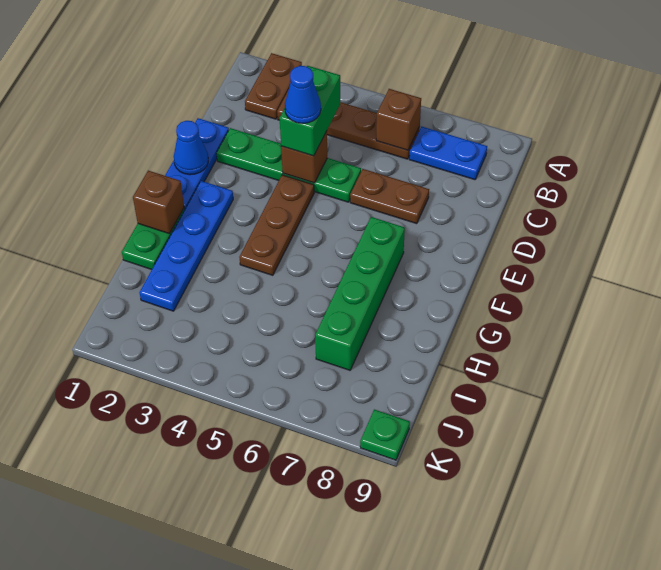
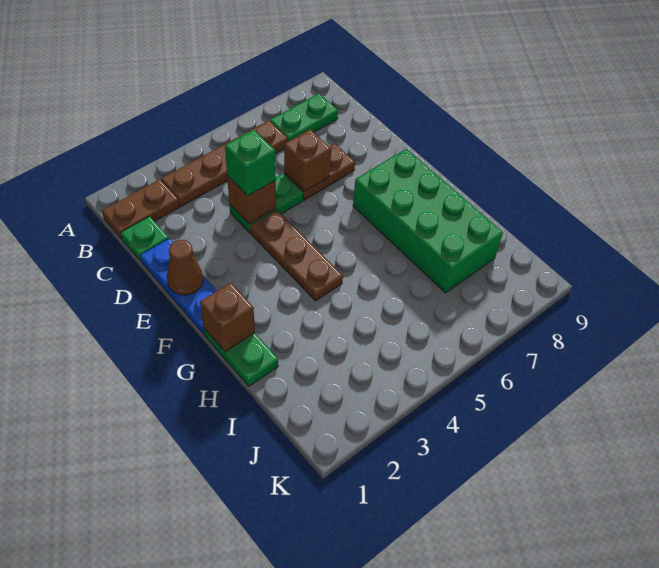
brown 1x2 plate [245,53,302,119] -> brown 1x2 plate turned to [102,179,179,239]
brown 1x1 brick [376,89,421,150] -> brown 1x1 brick moved to [284,130,331,191]
blue 1x2 plate [409,127,487,180] -> green 1x2 plate [270,94,338,142]
green 1x2 brick [280,66,340,156] -> green 1x1 brick [225,130,276,196]
green 1x4 plate [216,128,361,202] -> green 1x2 plate [229,173,303,232]
blue 1x1 cone [285,66,321,123] -> none
blue 1x1 cone [174,121,208,175] -> brown 1x1 cone [167,240,203,295]
blue 1x4 plate [139,181,233,311] -> none
green 1x4 brick [315,217,405,370] -> green 2x4 brick [353,149,503,293]
green 1x1 plate [360,409,410,460] -> green 1x1 plate moved to [121,216,169,262]

